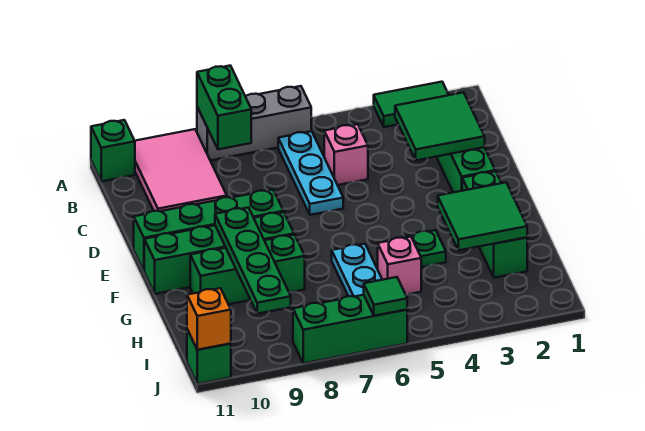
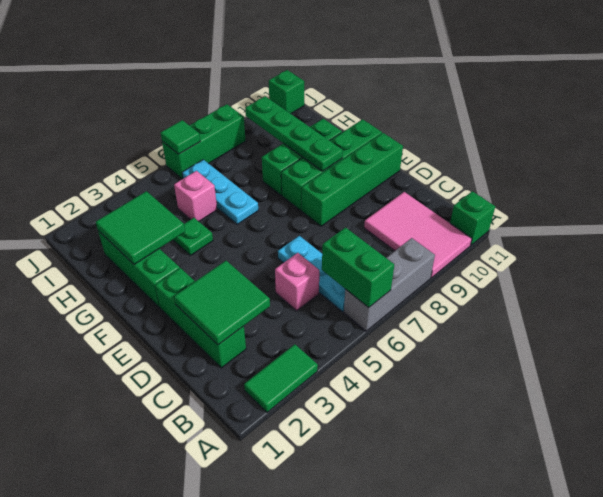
green 1x2 brick [197,66,251,149] -> green 1x2 brick moved to [322,228,394,308]
orange 1x1 brick [187,288,231,350] -> none

